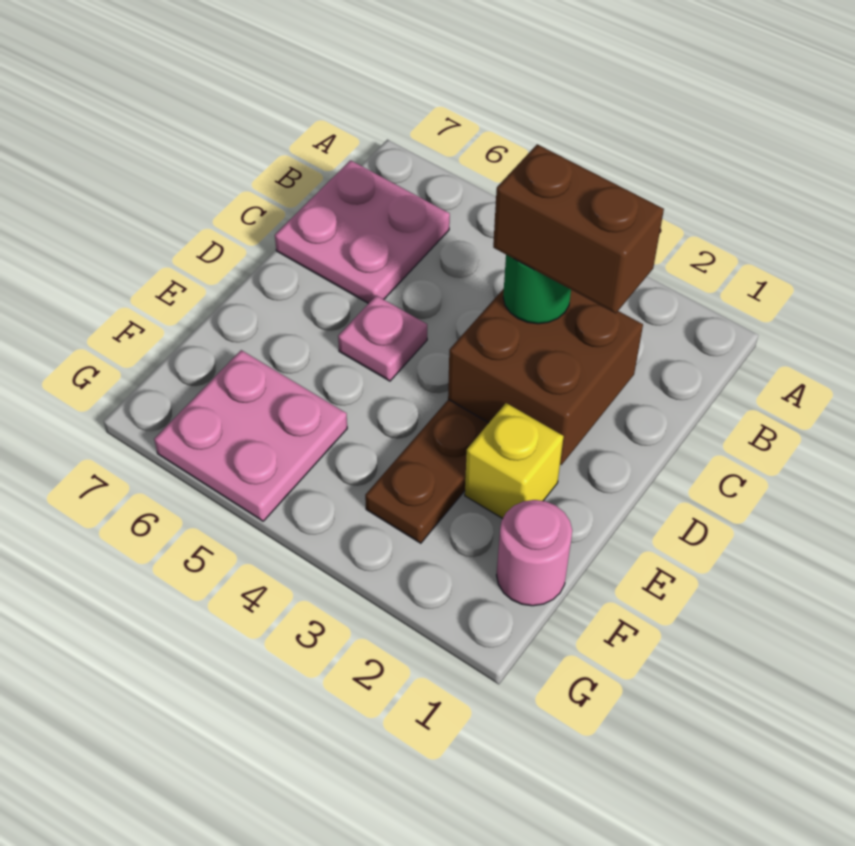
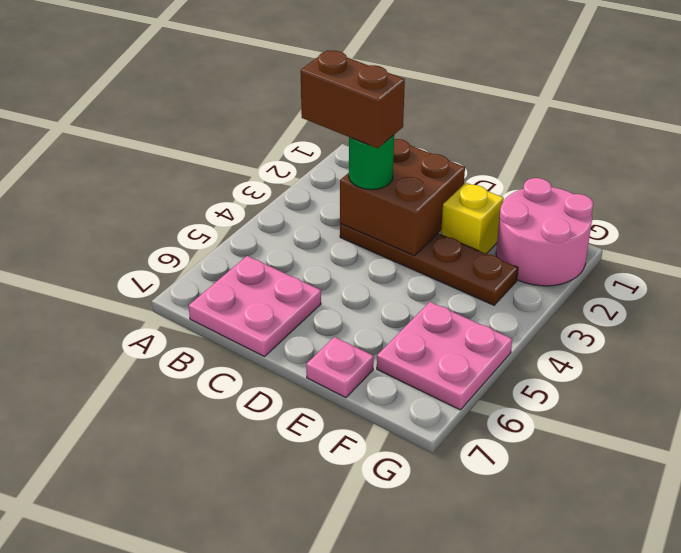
brown 1x2 brick [493,144,664,313] -> brown 1x2 brick turned to [301,50,405,148]
pink 1x1 plate [338,295,427,381] -> pink 1x1 plate moved to [306,337,374,398]
pink 1x1 round brick [497,500,572,606] -> pink 2x2 round brick [496,178,593,286]

